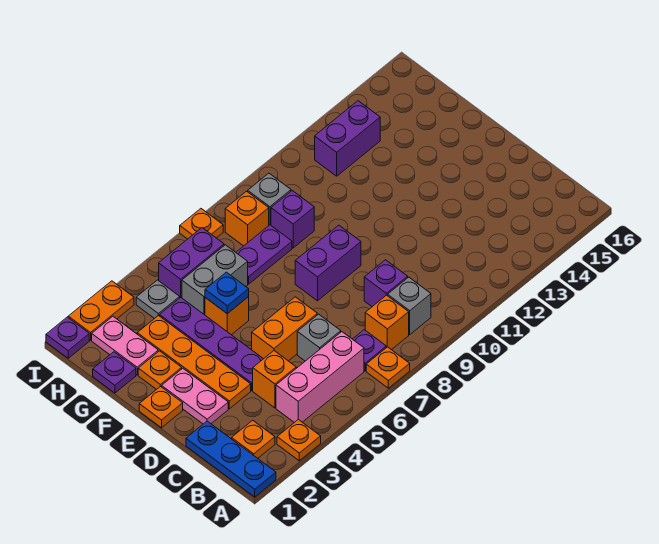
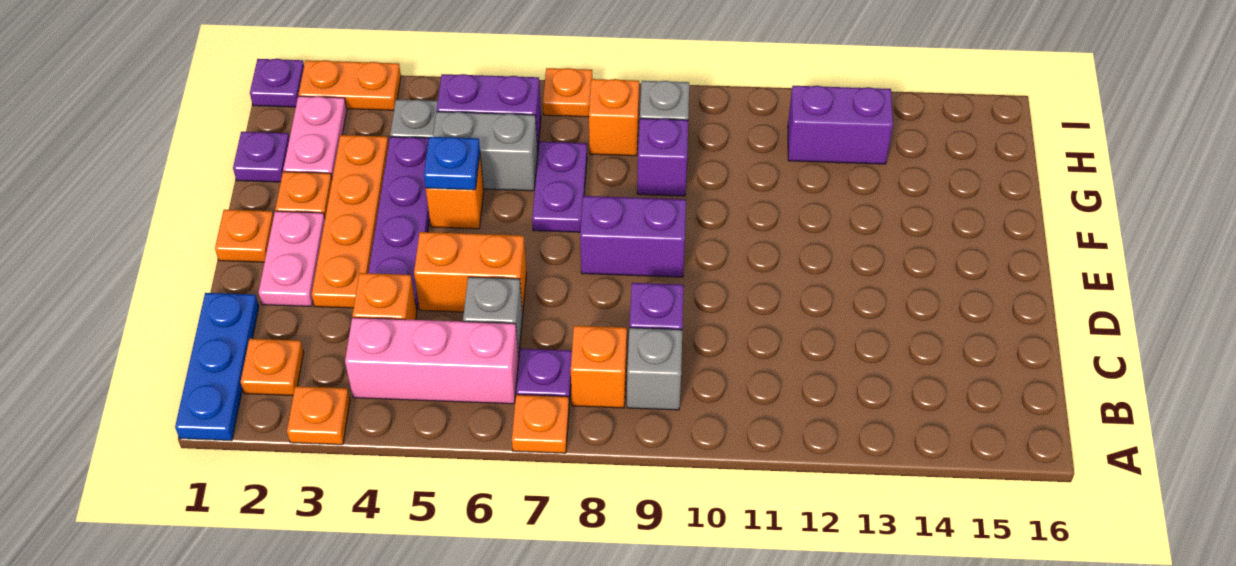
purple 1x2 plate [236,225,292,284] -> purple 1x2 plate turned to [532,142,587,232]

